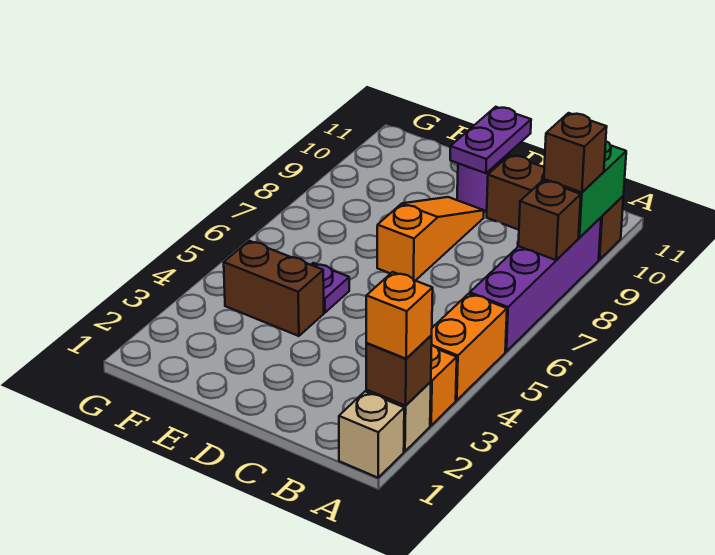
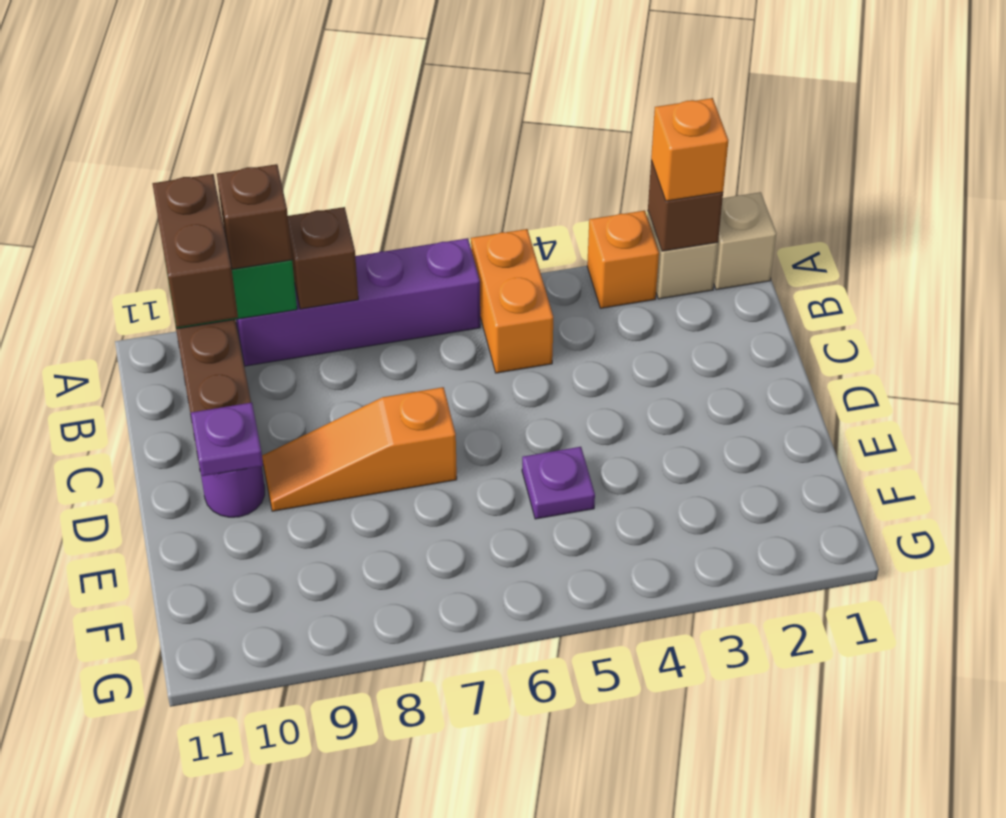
orange 1x2 brick [432,294,507,400] -> orange 1x2 brick turned to [471,229,553,373]
purple 1x2 plate [450,107,531,173] -> purple 1x1 plate [191,403,263,476]
brown 1x2 brick [224,241,324,336] -> brown 1x2 brick moved to [152,174,238,327]

